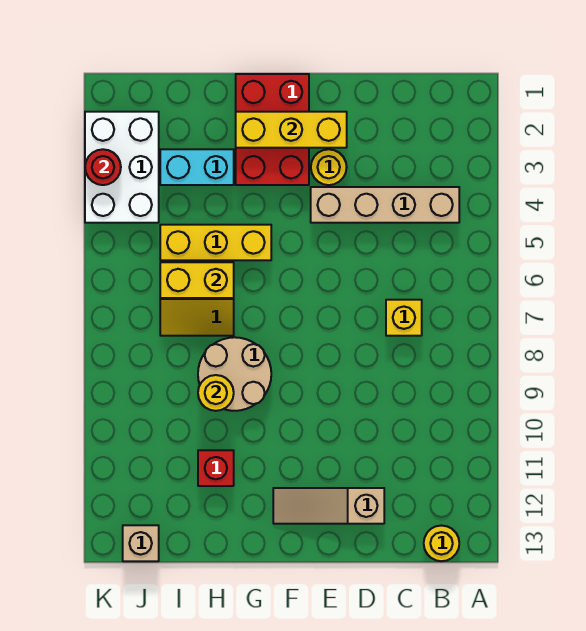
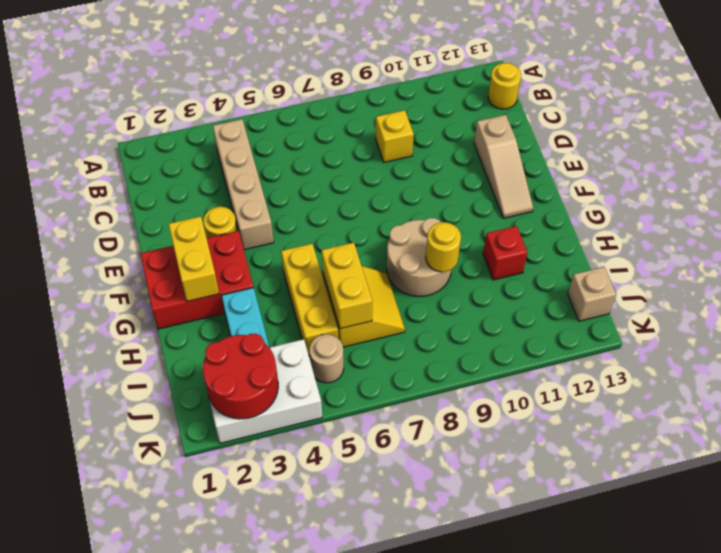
yellow 1x1 brick [386,300,422,336] -> yellow 1x1 brick moved to [375,110,414,162]
yellow 1x3 brick [236,112,347,148] -> yellow 1x2 brick [169,216,219,301]
none -> tan 1x1 round brick [309,334,344,383]
red 1x1 round brick [85,149,121,185] -> red 2x2 round brick [203,334,278,419]

